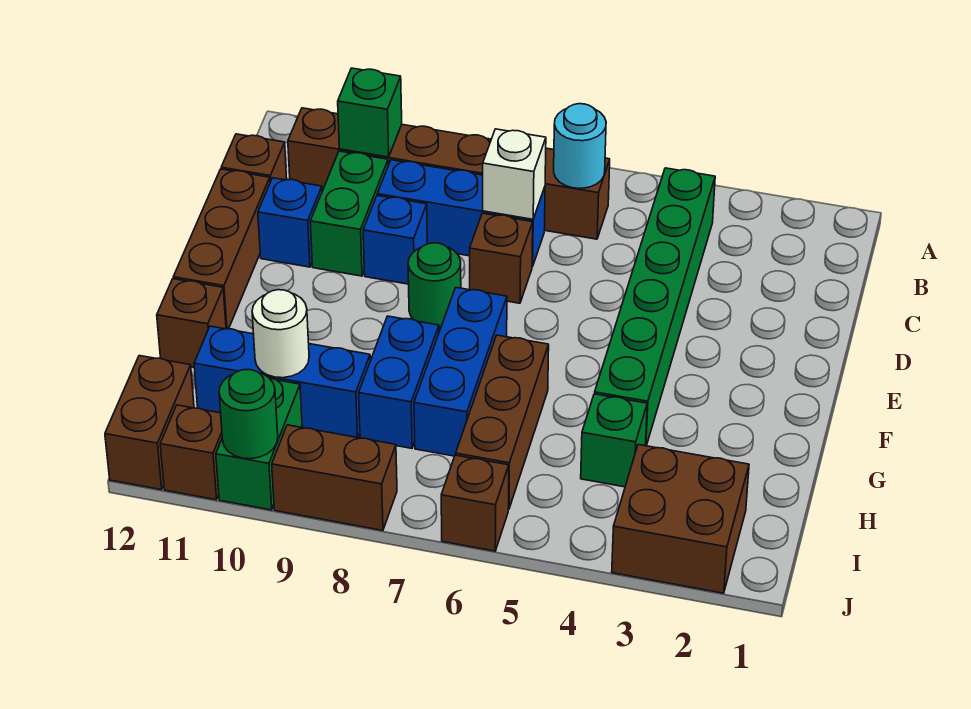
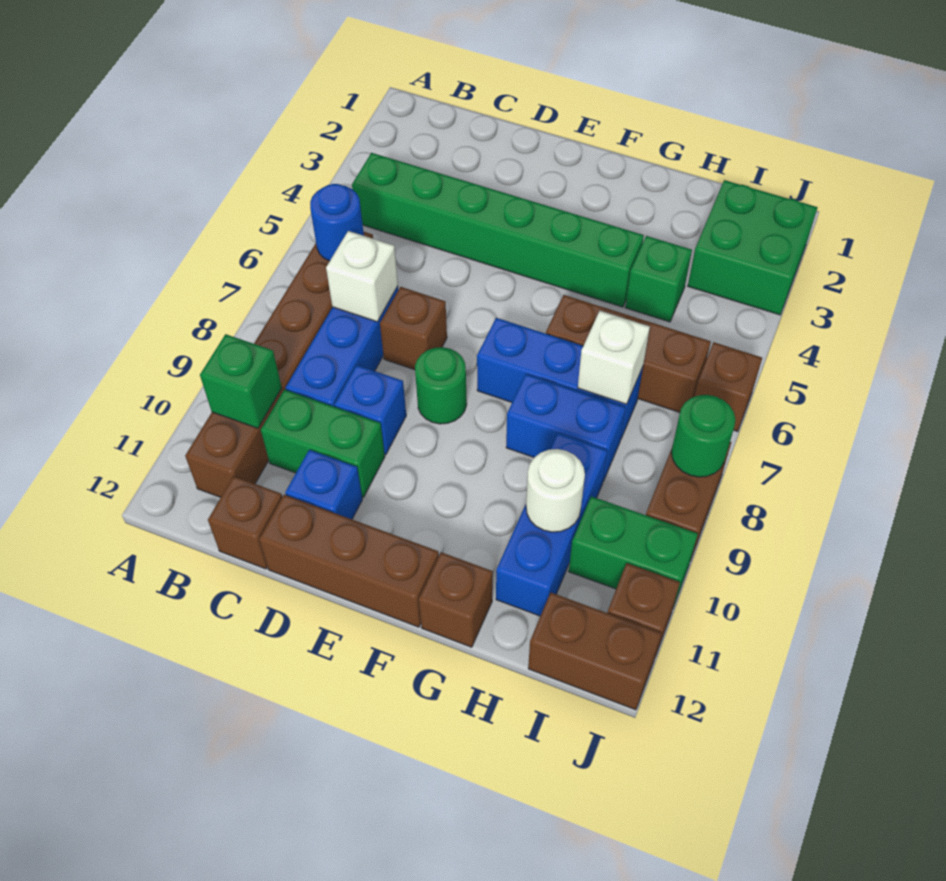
cyan 1x1 round brick [554,104,606,188] -> blue 1x1 round brick [310,184,364,261]
none -> white 1x1 brick [578,311,650,404]
brown 2x2 brick [612,445,749,593] -> green 2x2 brick [688,180,818,315]
green 1x1 round brick [219,370,278,459] -> green 1x1 round brick moved to [671,395,735,477]

